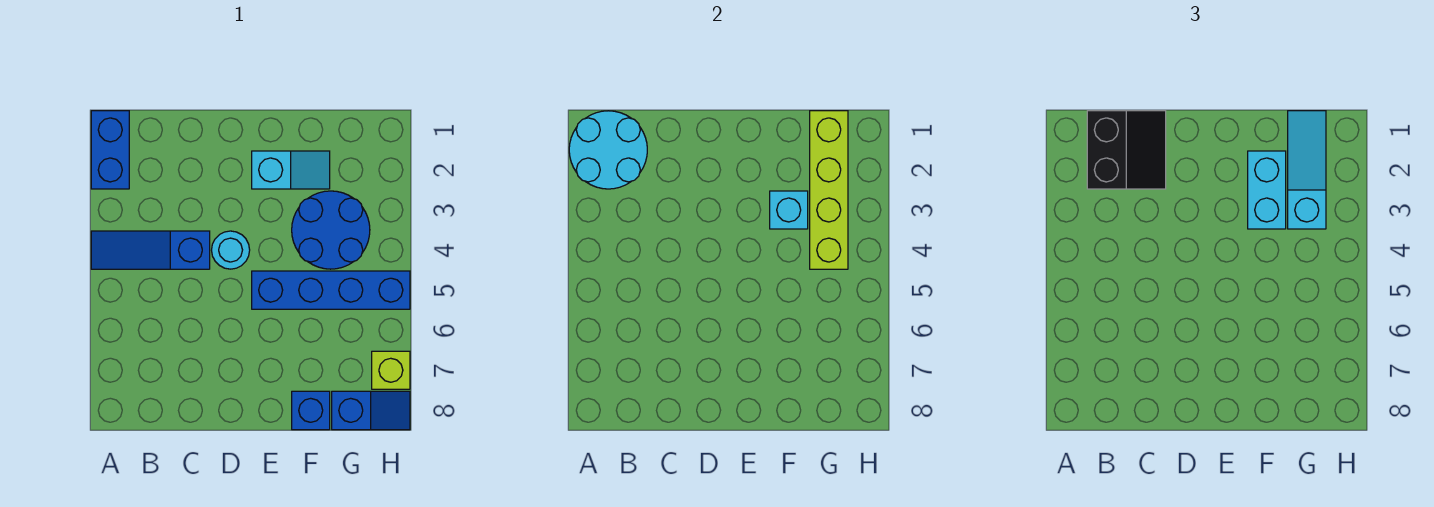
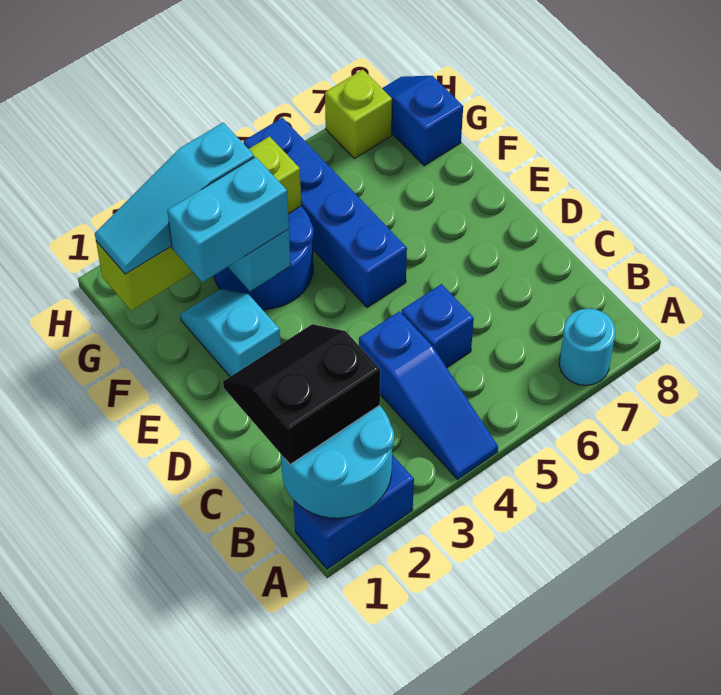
cyan 1x1 round brick [212,231,250,269] -> cyan 1x1 round brick moved to [559,309,615,385]
blue 1x1 brick [292,391,330,430] -> blue 1x1 brick moved to [402,284,474,368]

